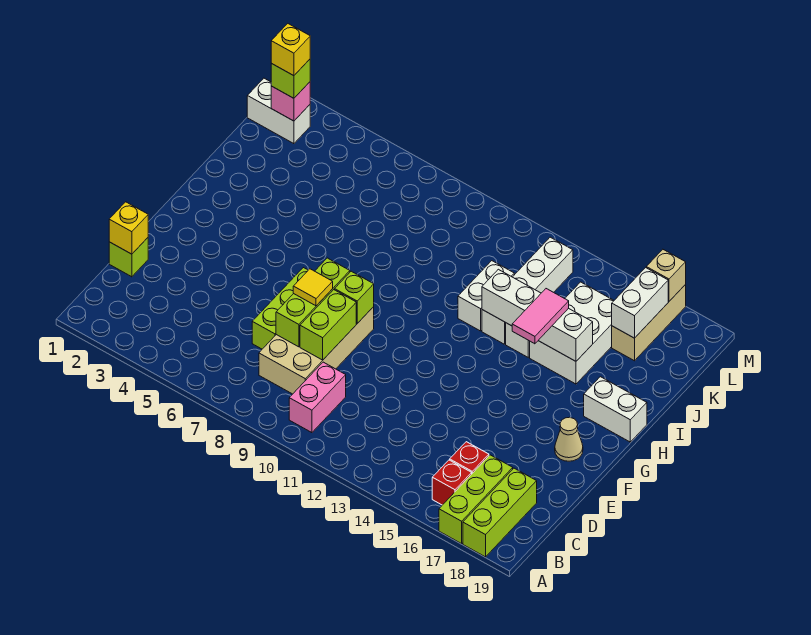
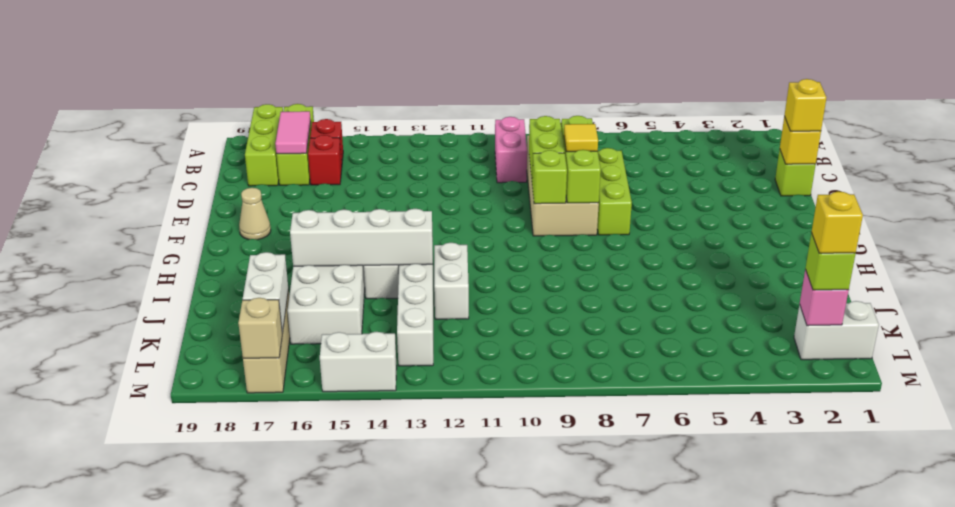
none -> yellow 1x1 brick [784,79,827,131]
pink 1x2 tile [512,289,569,344] -> pink 1x2 tile moved to [275,111,311,154]
white 1x2 brick [584,377,647,442] -> white 1x2 brick moved to [320,332,397,392]

